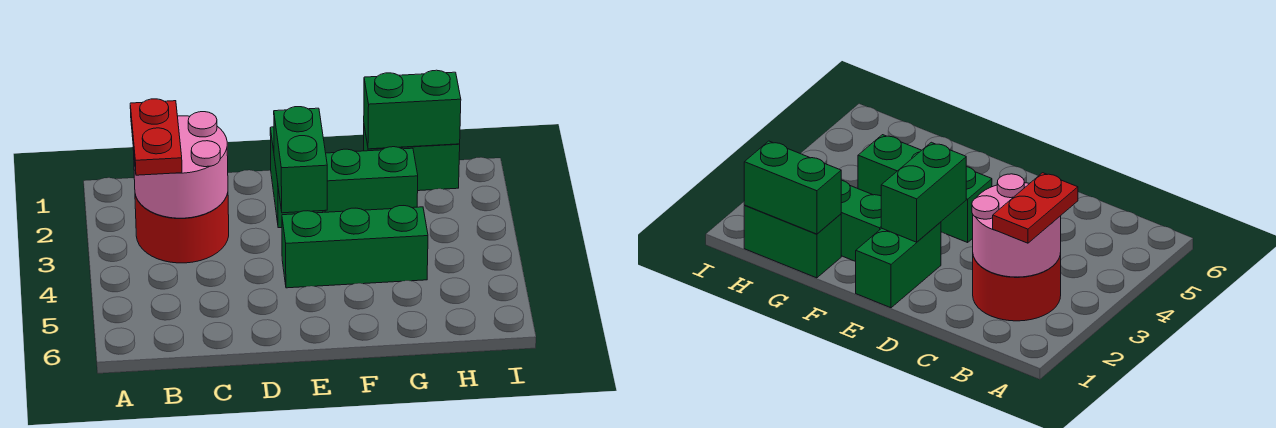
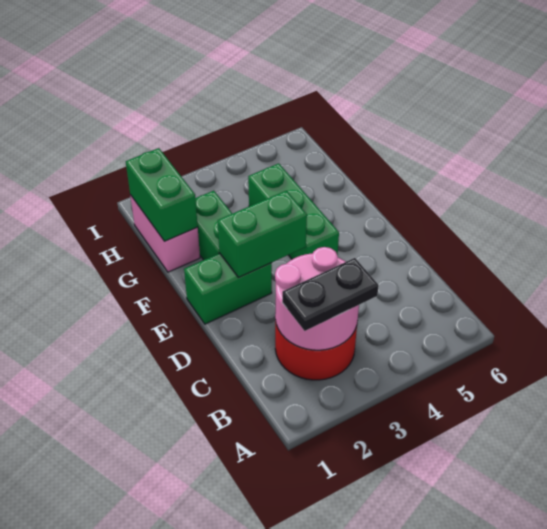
red 1x2 plate [130,99,182,175] -> black 1x2 plate [282,258,379,331]
green 1x2 brick [364,127,460,191] -> pink 1x2 brick [130,195,200,272]

